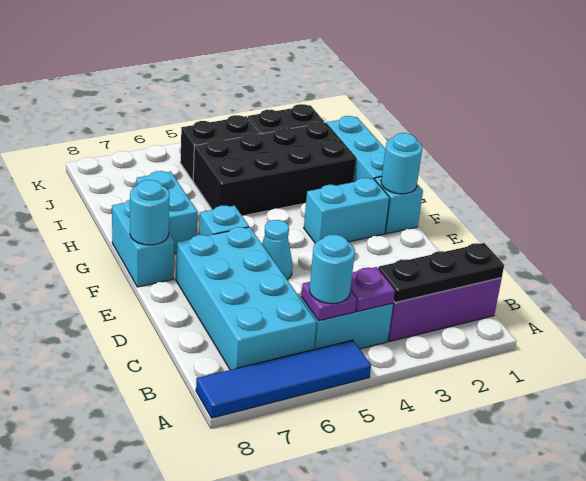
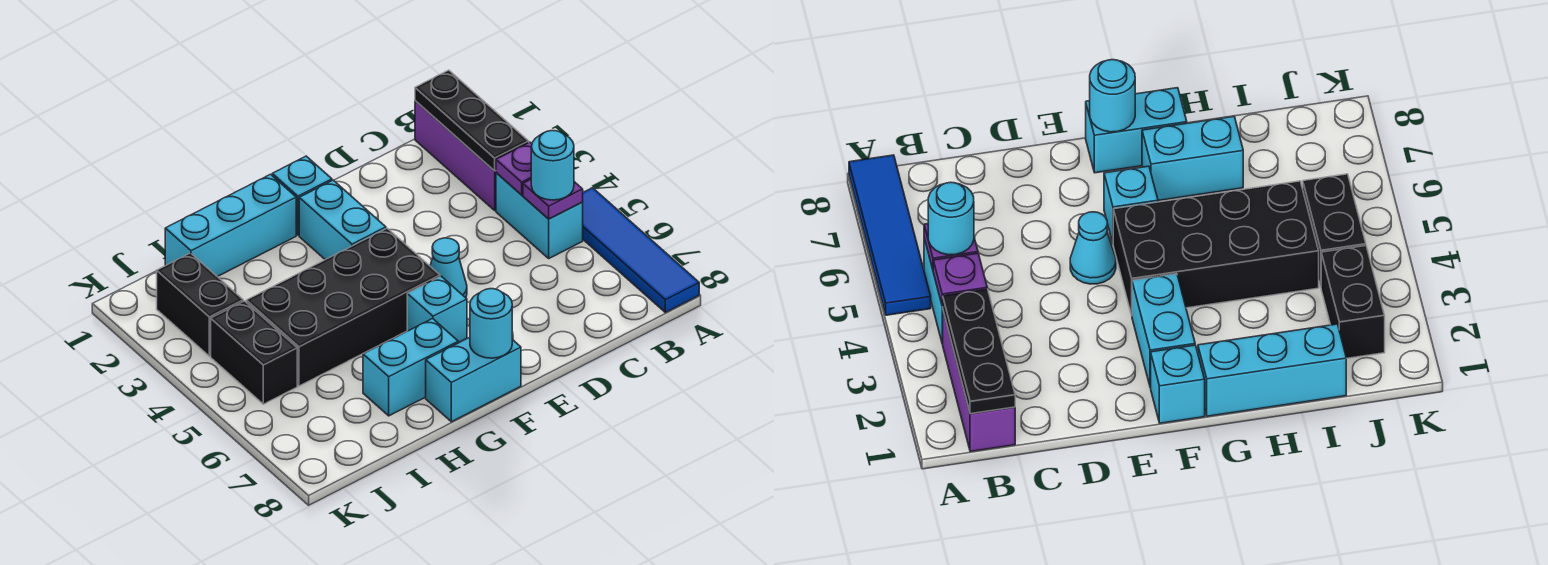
cyan 2x4 brick [176,227,316,370] -> none
cyan 1x1 round brick [381,133,422,194] -> none
black 2x4 brick [193,122,356,216] -> black 2x4 brick turned to [246,228,440,386]

